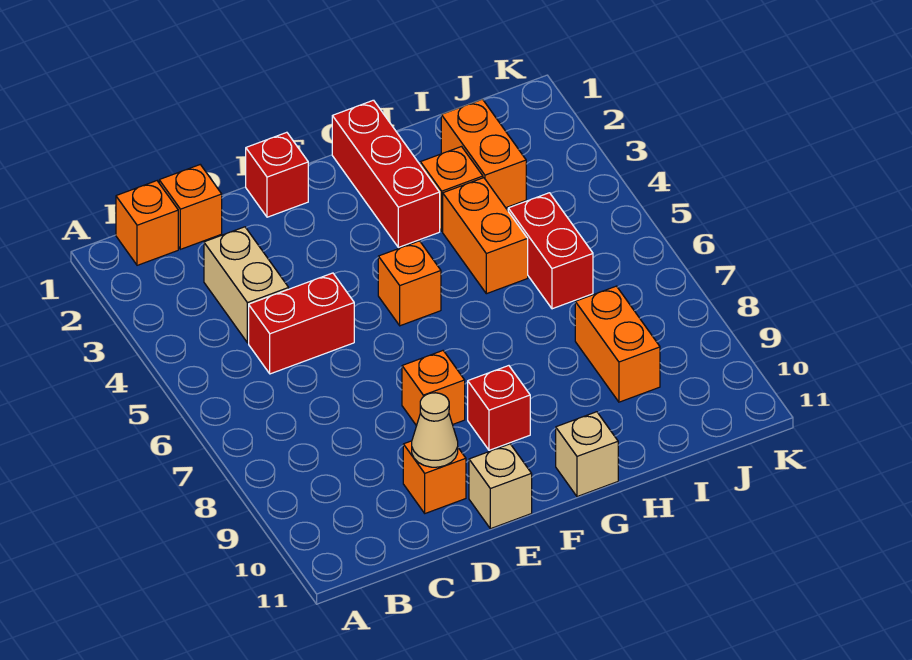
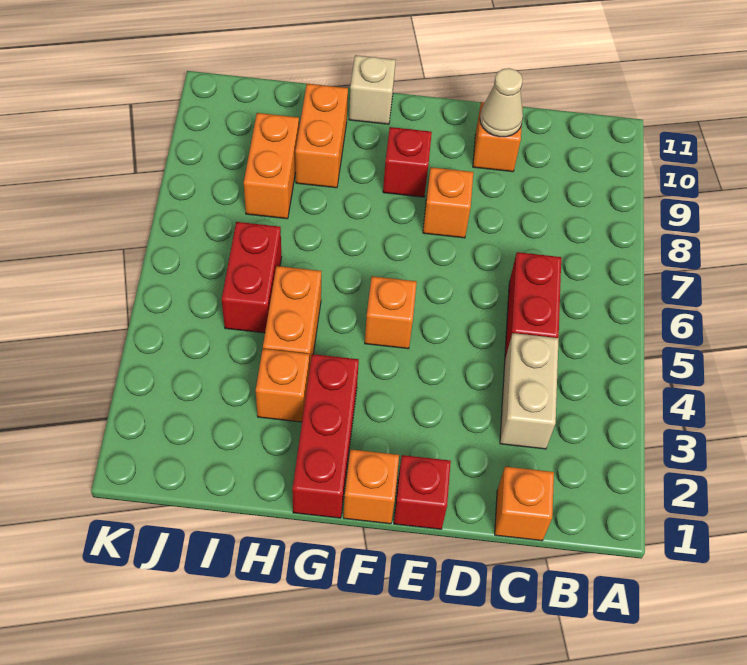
orange 1x1 brick [116,181,178,265] -> orange 1x1 brick moved to [343,450,399,524]
red 1x2 brick [249,273,354,374] -> red 1x2 brick turned to [505,252,561,358]
tan 1x1 brick [469,444,532,529] -> none
orange 1x2 brick [441,99,526,208] -> orange 1x2 brick moved to [295,84,348,188]

